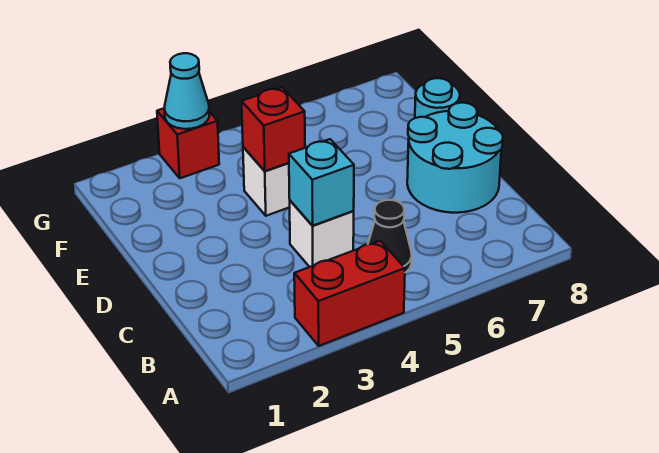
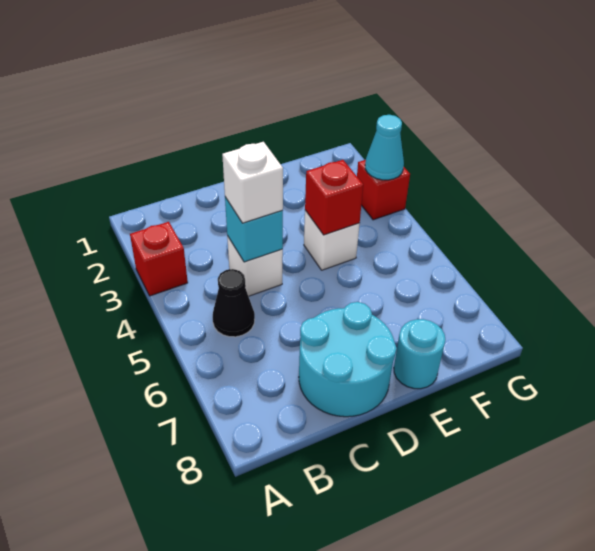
red 1x2 brick [294,241,405,346] -> red 1x1 brick [130,222,188,296]
none -> white 1x1 brick [222,142,283,223]

